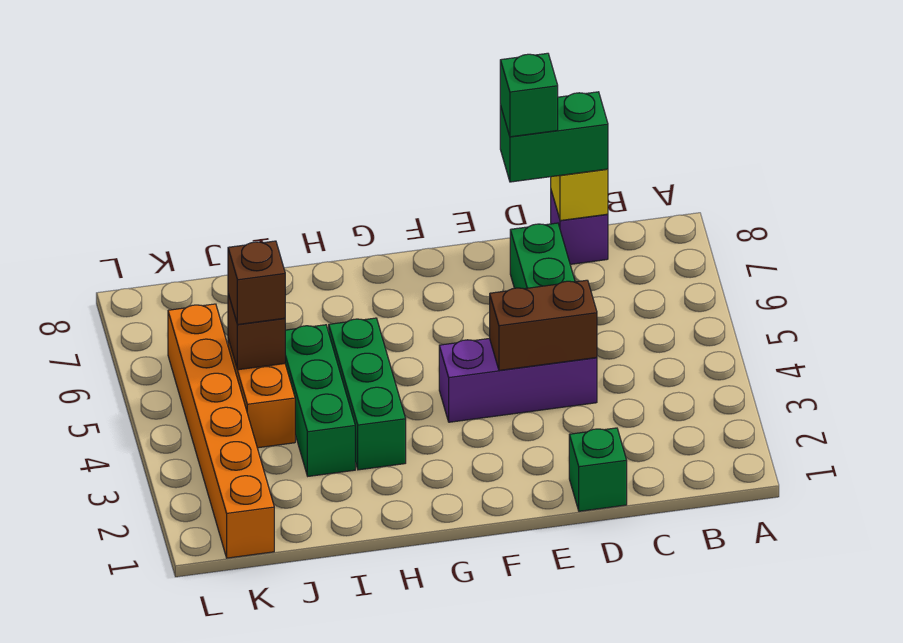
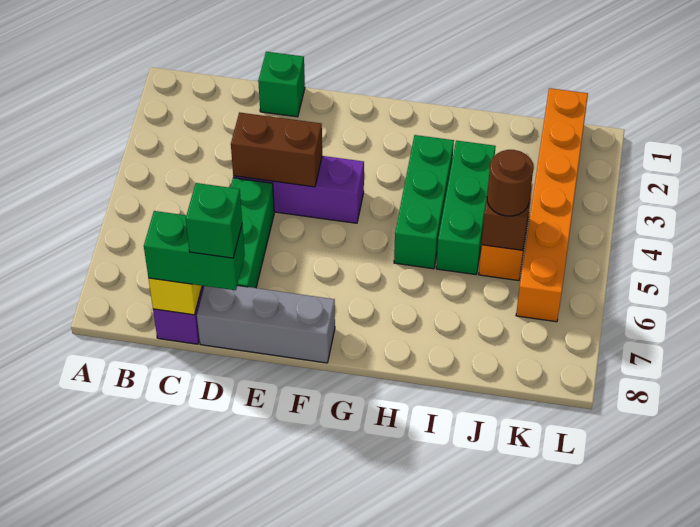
none -> grey 1x3 brick [197,285,335,363]
brown 1x1 brick [228,241,285,325] -> brown 1x1 round brick [487,150,533,216]

